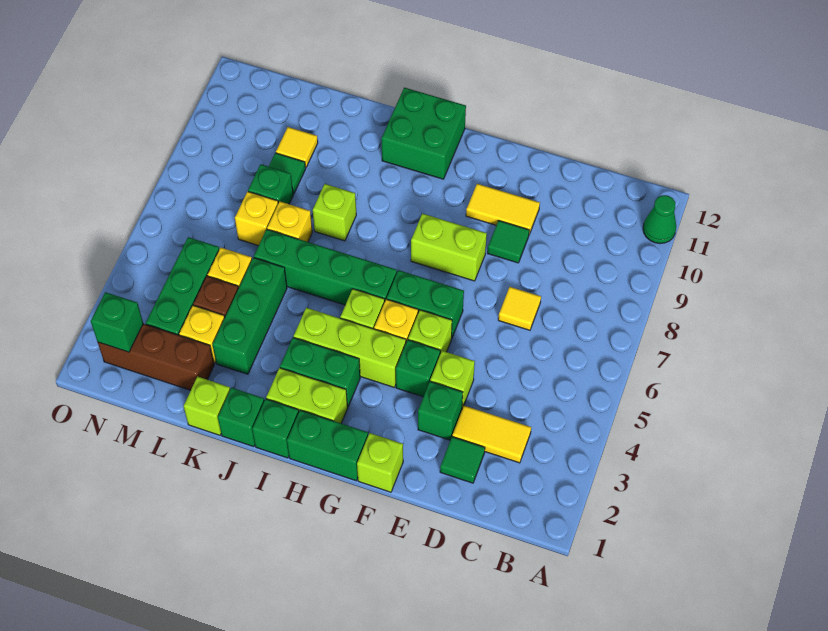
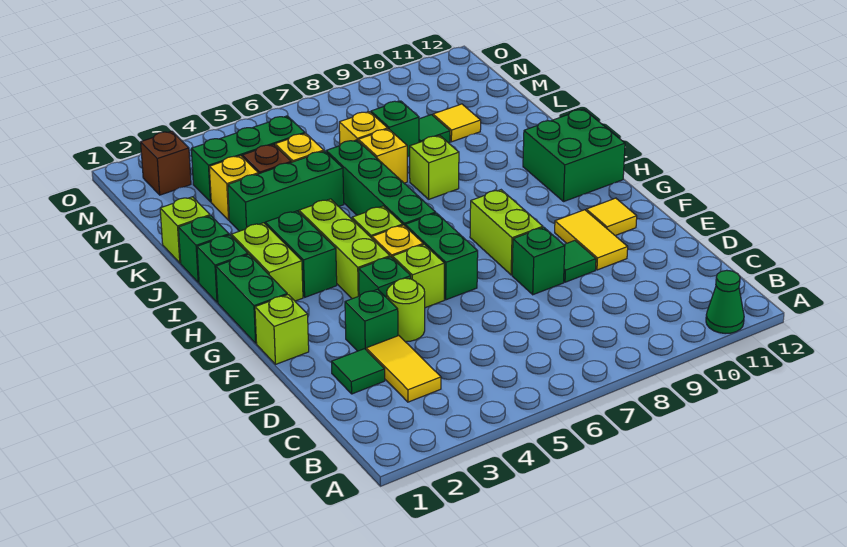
yellow 1x1 tile [498,287,541,330] -> yellow 1x1 tile moved to [586,198,637,236]
lime 1x1 brick [430,351,475,408] -> lime 1x1 round brick [387,278,425,342]
brown 1x3 brick [98,324,214,390] -> brown 1x1 brick [141,131,191,195]
green 1x1 brick [91,292,143,352] -> green 1x1 brick moved to [512,227,565,295]

